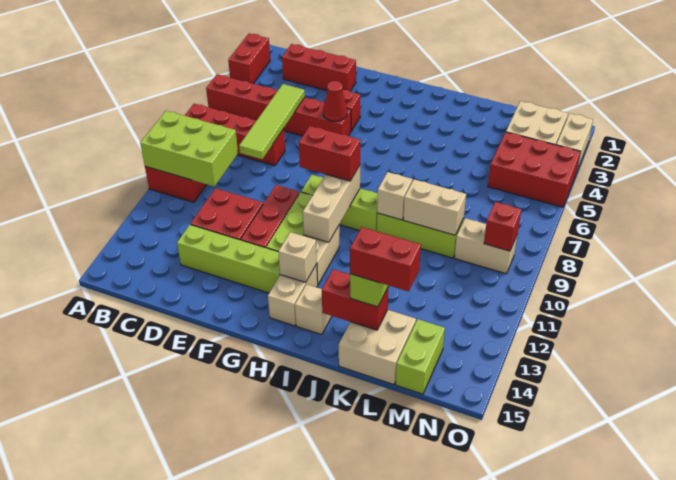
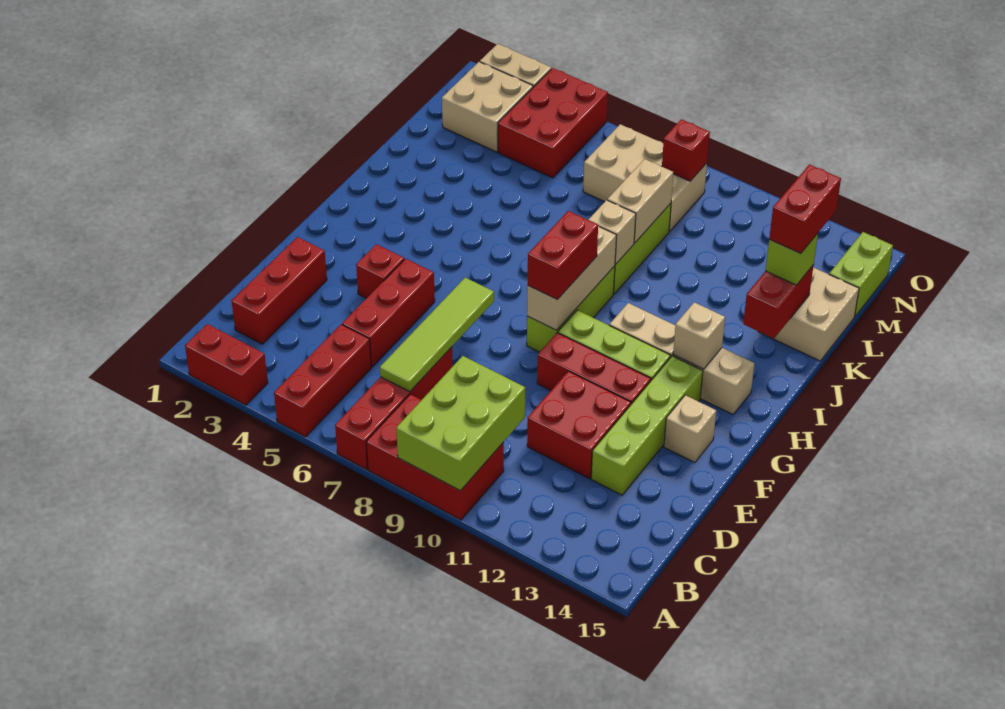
lime 1x4 tile [239,84,305,159] -> lime 1x4 tile turned to [380,278,494,392]
red 1x1 cone [323,81,347,122] -> none
tan 1x3 brick [303,165,360,242] -> tan 1x3 brick turned to [527,226,617,330]
tan 1x1 brick [295,284,332,335] -> tan 1x1 brick moved to [664,395,716,463]
tan 1x2 brick [454,218,518,274] -> tan 2x3 brick [583,124,707,232]
lime 1x2 brick [396,319,445,394] -> lime 1x2 brick turned to [829,232,893,316]

